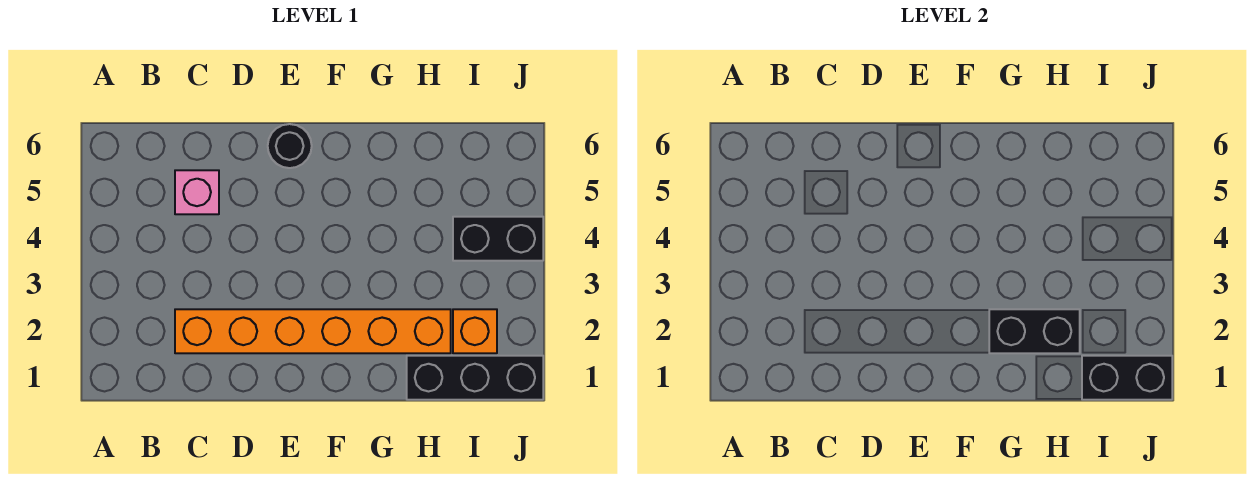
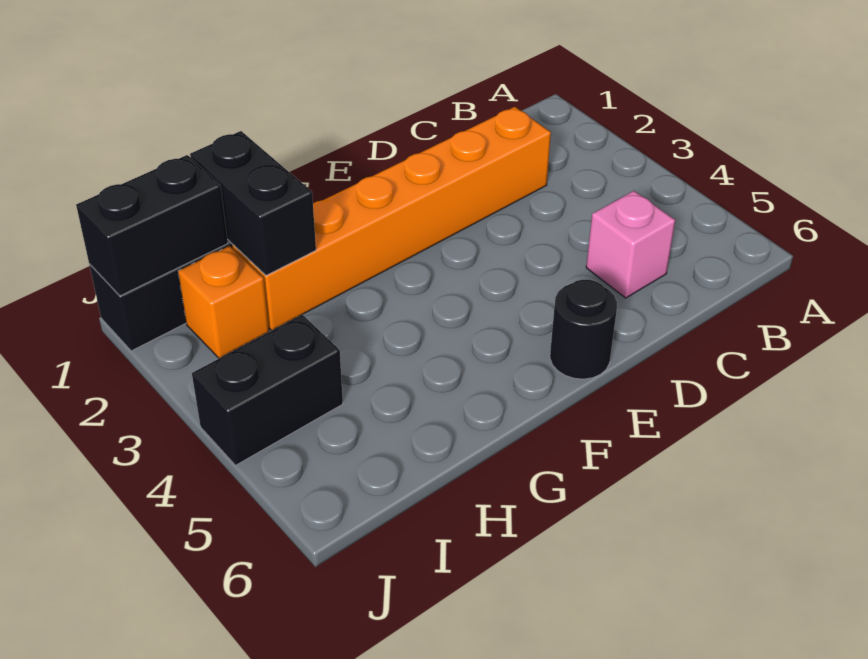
black 1x2 brick [989,309,1080,353] -> black 1x2 brick turned to [190,131,316,275]

